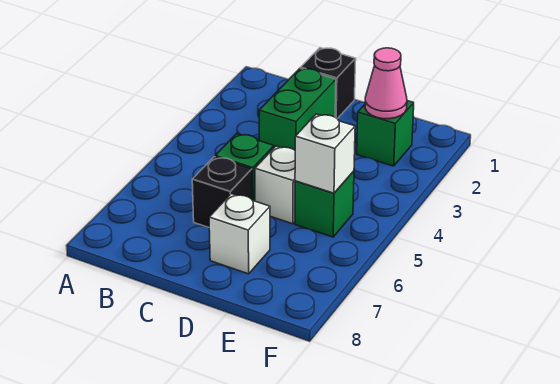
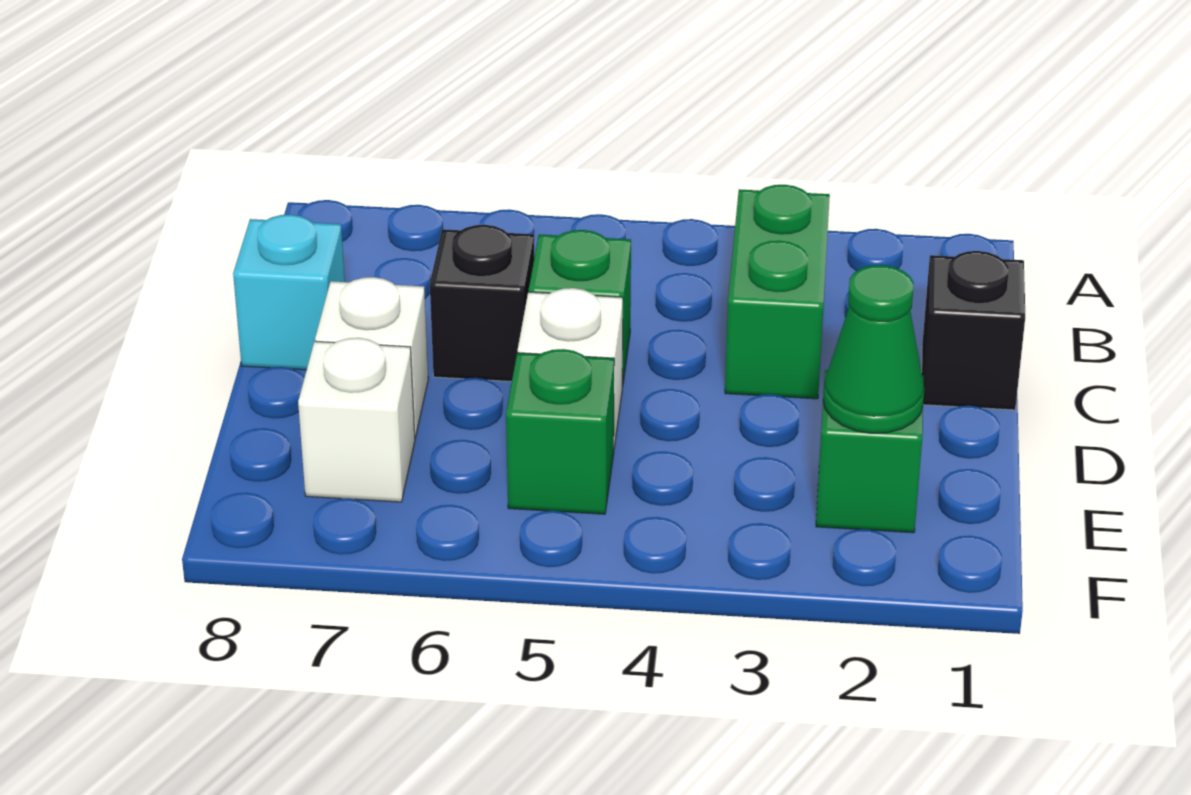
green 1x2 brick [259,68,336,150] -> green 1x2 brick turned to [725,185,830,399]
none -> cyan 1x1 brick [233,214,345,370]
pink 1x1 cone [365,48,407,119] -> green 1x1 cone [823,265,924,433]
white 1x1 brick [295,114,355,193] -> white 1x1 brick moved to [298,338,415,502]

